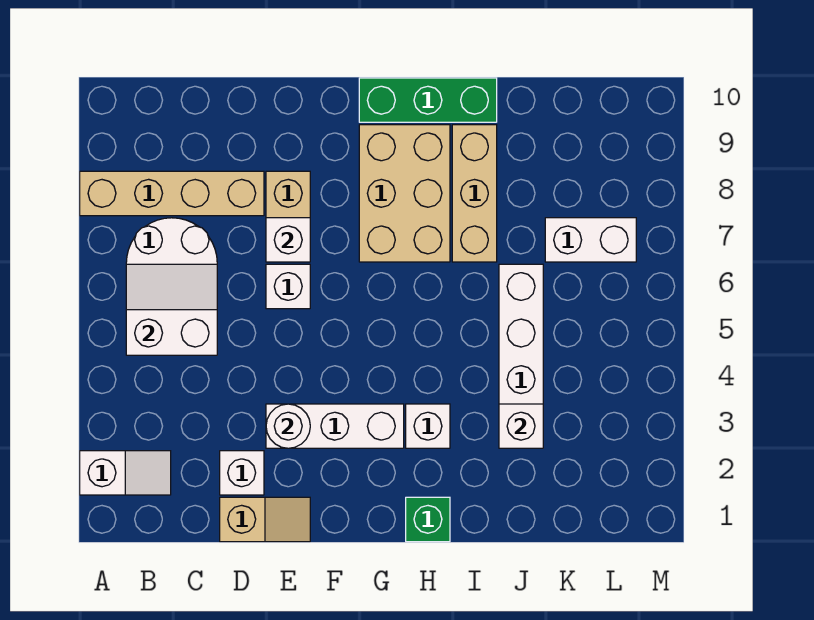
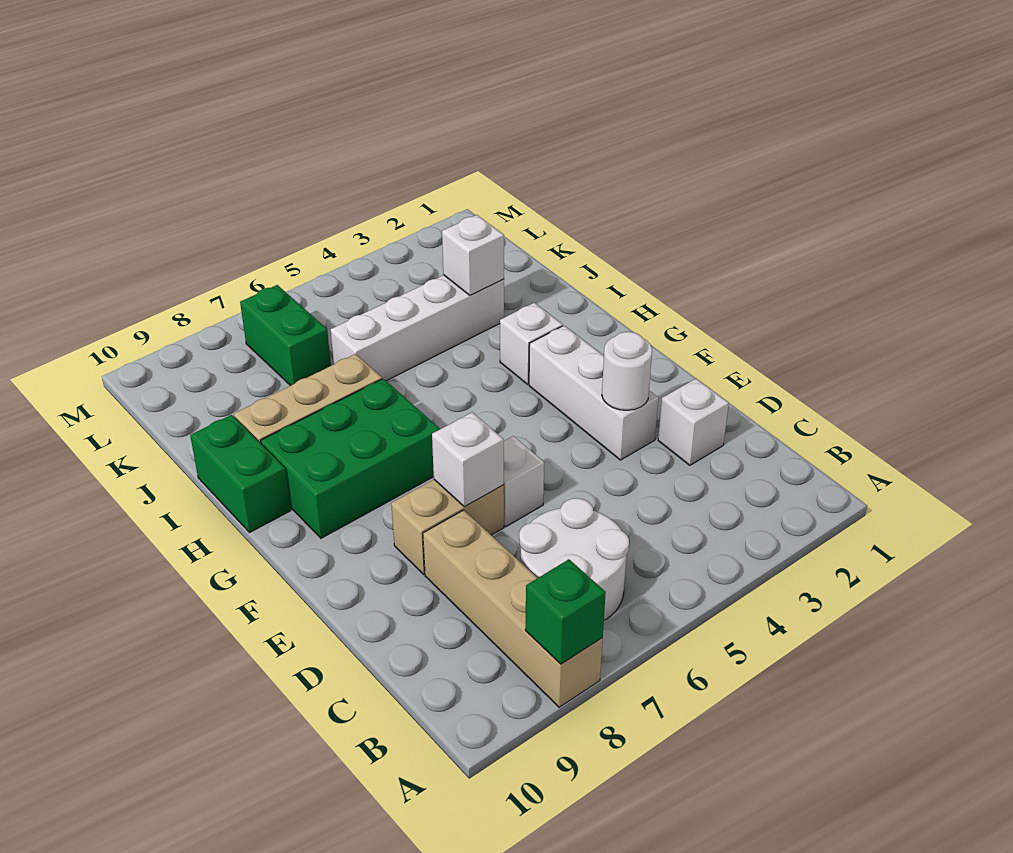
white 1x2 slope [80,451,171,495] -> none
white 2x2 slope [126,264,217,355] -> none
tan 1x2 slope [220,497,310,542] -> none
tan 2x3 brick [359,125,450,262] -> green 2x3 brick [261,379,440,538]
green 1x3 brick [359,78,497,122] -> green 1x2 brick [190,415,291,532]
green 1x1 brick [406,497,450,542] -> green 1x1 brick moved to [525,559,606,664]
white 1x2 brick [545,218,636,262] -> green 1x2 brick [240,285,331,386]

